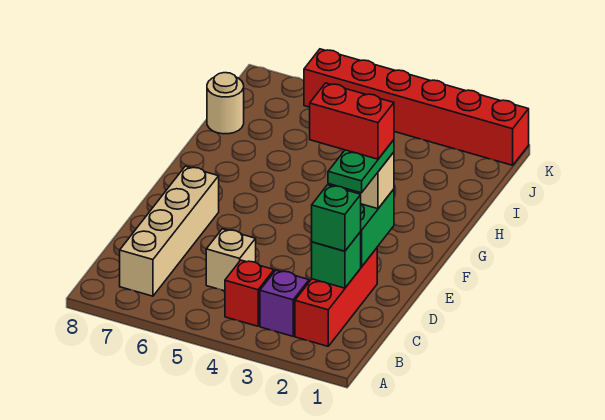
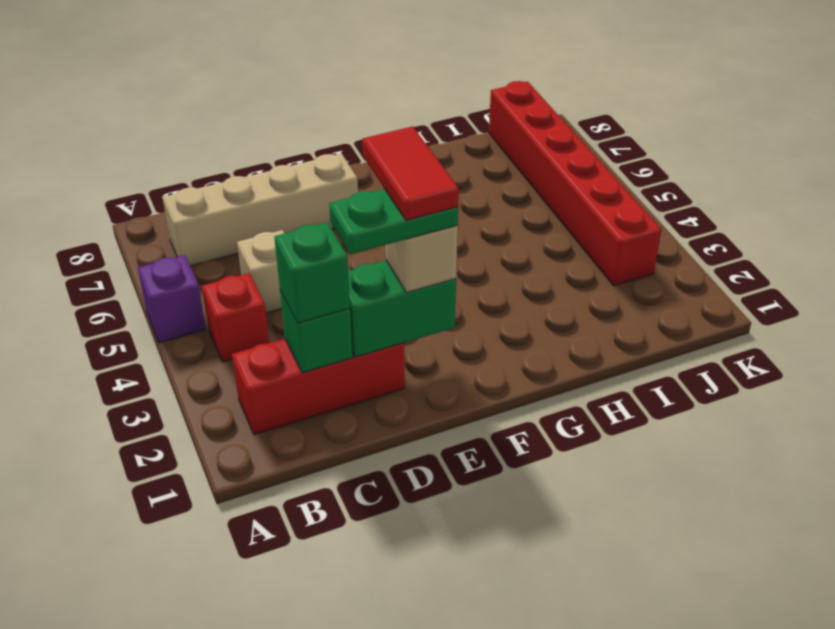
purple 1x1 brick [260,270,309,336] -> purple 1x1 brick moved to [138,255,206,343]
red 1x2 brick [310,83,394,159] -> red 1x2 tile [363,126,459,220]
tan 1x1 round brick [207,73,244,134] -> none
red 1x6 brick [304,49,529,165] -> red 1x6 brick moved to [489,81,661,286]

